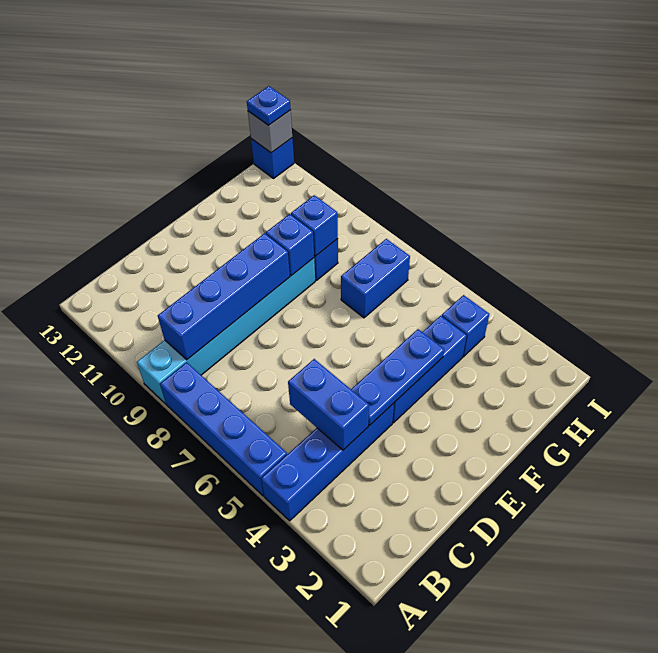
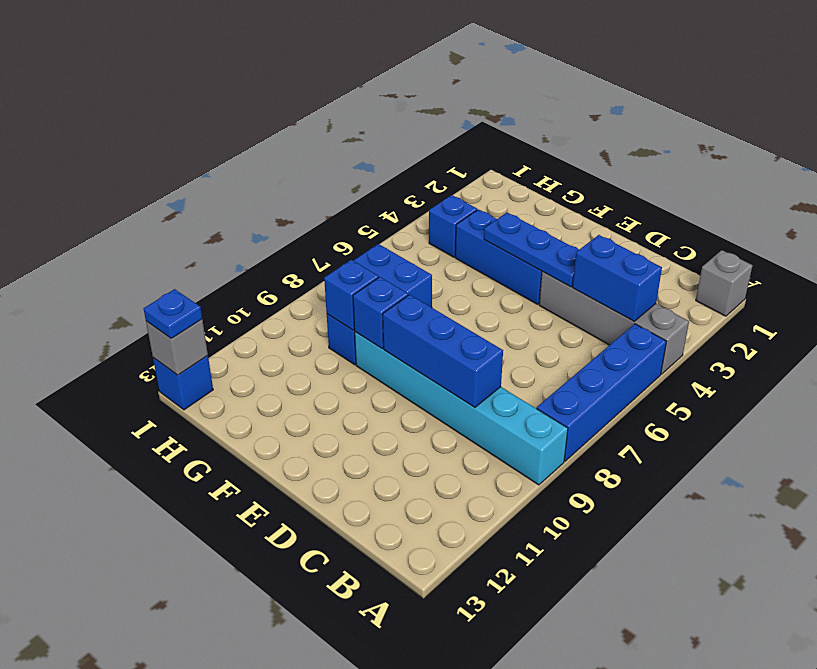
none -> grey 1x1 brick [696,250,753,316]
blue 1x4 brick [261,403,394,521] -> grey 1x4 brick [539,272,689,374]
blue 1x4 brick [158,233,290,360] -> blue 1x3 brick [383,295,503,407]
blue 1x2 brick [288,359,369,450] -> blue 1x2 brick turned to [573,235,662,321]

